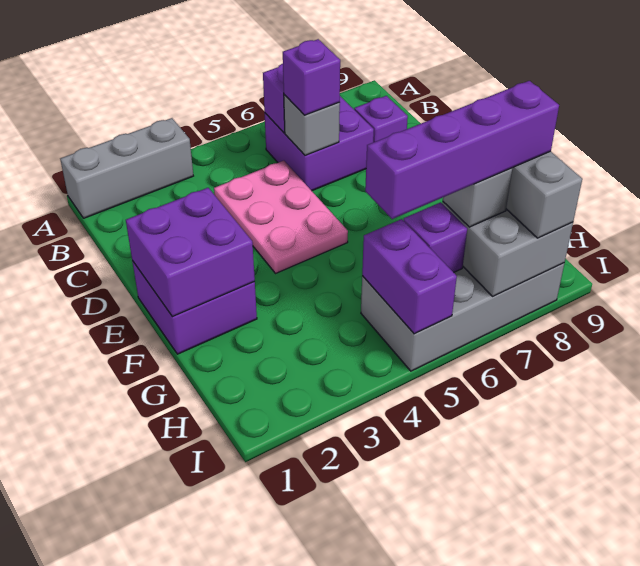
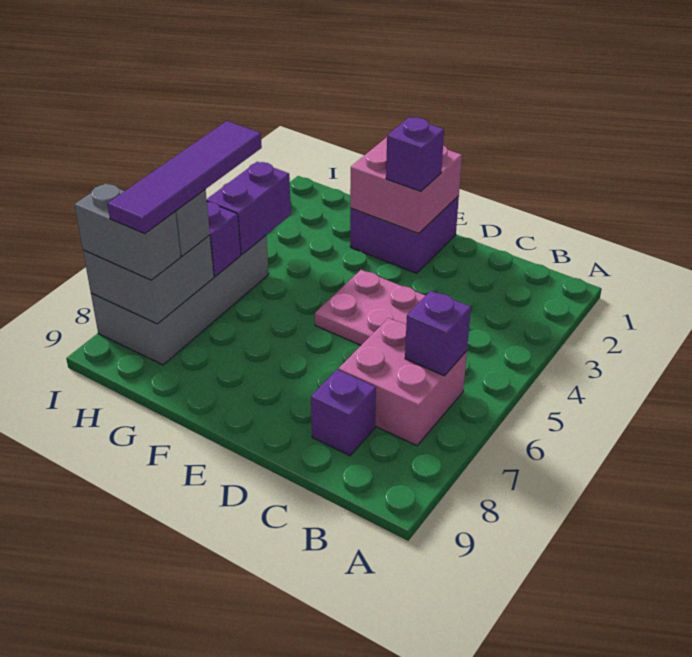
grey 1x3 brick [60,118,193,218] -> none
purple 2x2 brick [265,96,374,191] -> pink 2x2 brick [339,318,467,446]
grey 1x1 brick [284,95,340,155] -> none
purple 1x1 brick [283,39,340,115] -> purple 1x1 brick moved to [386,117,444,191]
purple 2x2 brick [126,188,255,317] -> pink 2x2 brick [350,137,462,233]
purple 1x2 brick [362,219,457,334] -> purple 1x2 brick turned to [207,162,291,255]
purple 1x4 brick [365,81,559,219] -> purple 1x4 tile [107,121,262,234]

